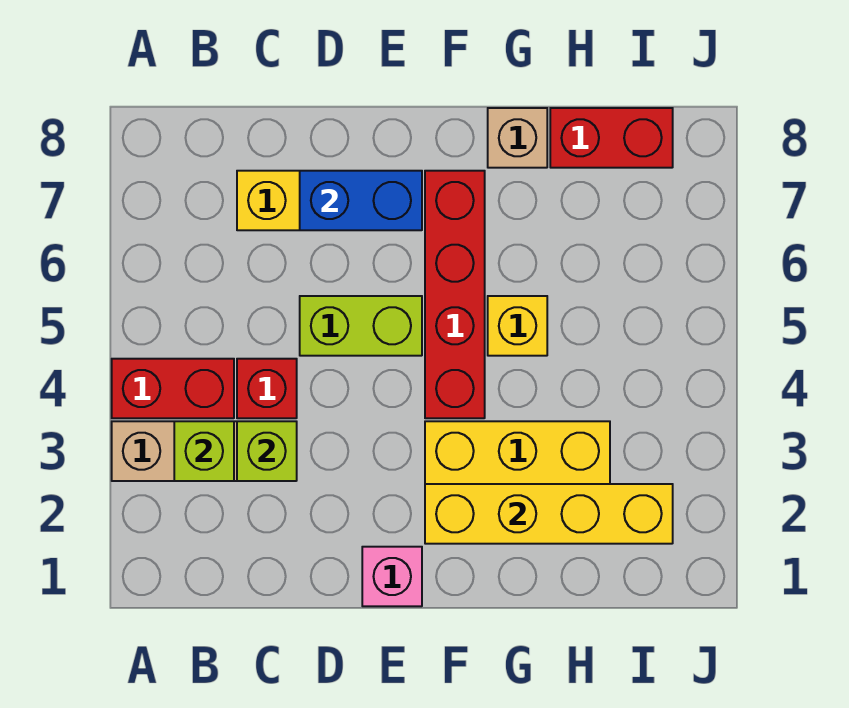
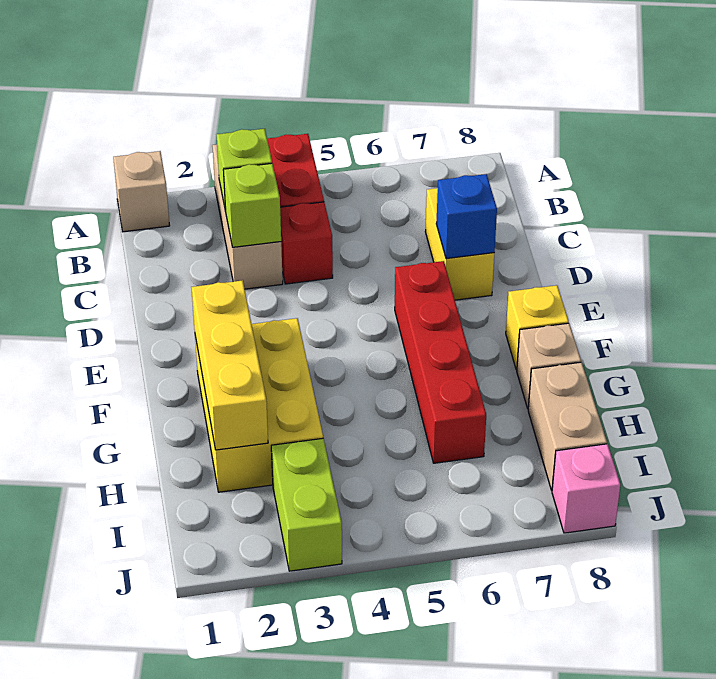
none -> tan 1x1 brick [113,151,170,232]
lime 1x2 brick [300,296,422,356] -> lime 1x2 brick moved to [271,438,342,571]
blue 1x2 brick [300,171,422,230] -> blue 1x1 brick [436,174,497,259]
pink 1x1 brick [362,547,422,606] -> pink 1x1 brick moved to [552,444,620,533]
yellow 1x4 brick [425,484,673,544] -> yellow 1x3 brick [191,280,268,450]
red 1x4 brick [425,171,485,418] -> red 1x4 brick turned to [395,261,486,463]
yellow 1x1 brick [488,296,547,356] -> yellow 1x1 brick moved to [506,285,569,370]
red 1x2 brick [550,108,673,168] -> tan 1x2 brick [528,362,607,490]

